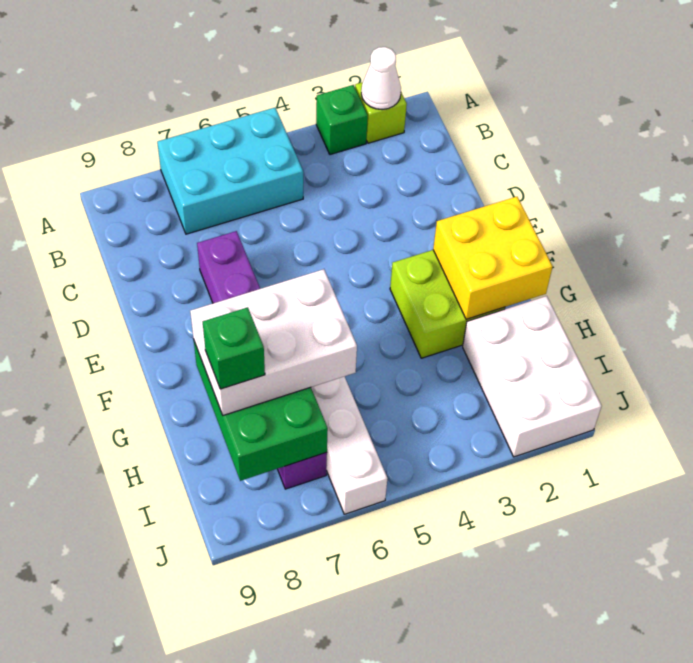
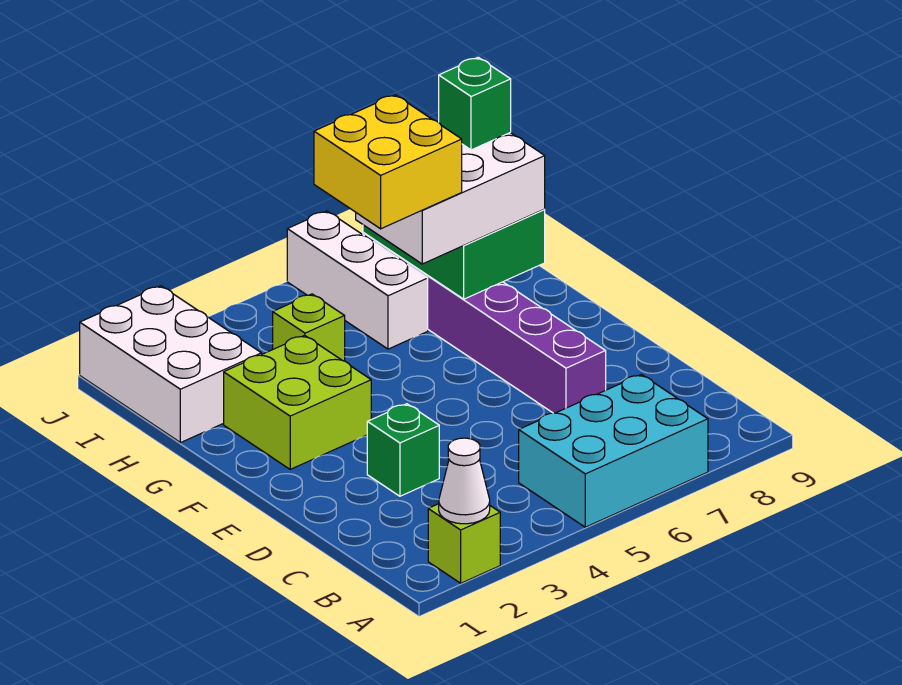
green 1x1 brick [316,85,368,155] -> green 1x1 brick moved to [367,404,439,496]
yellow 2x2 brick [433,197,553,319] -> yellow 2x2 brick moved to [314,95,462,229]
none -> lime 1x1 brick [273,294,345,361]

